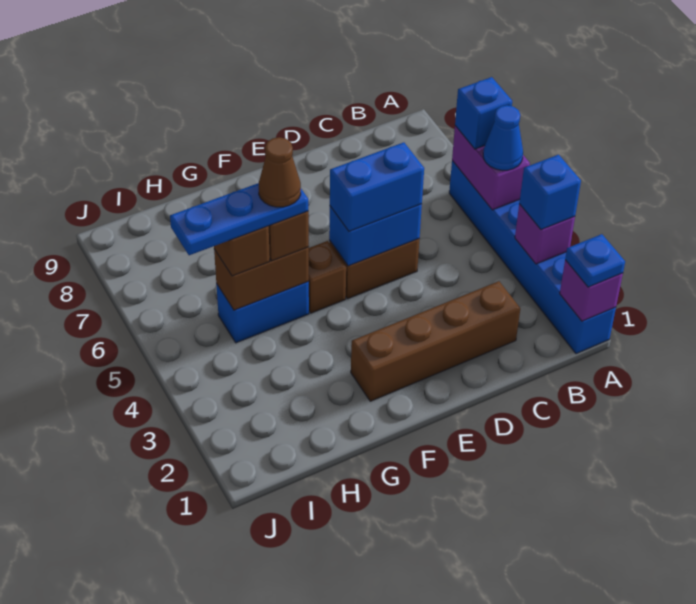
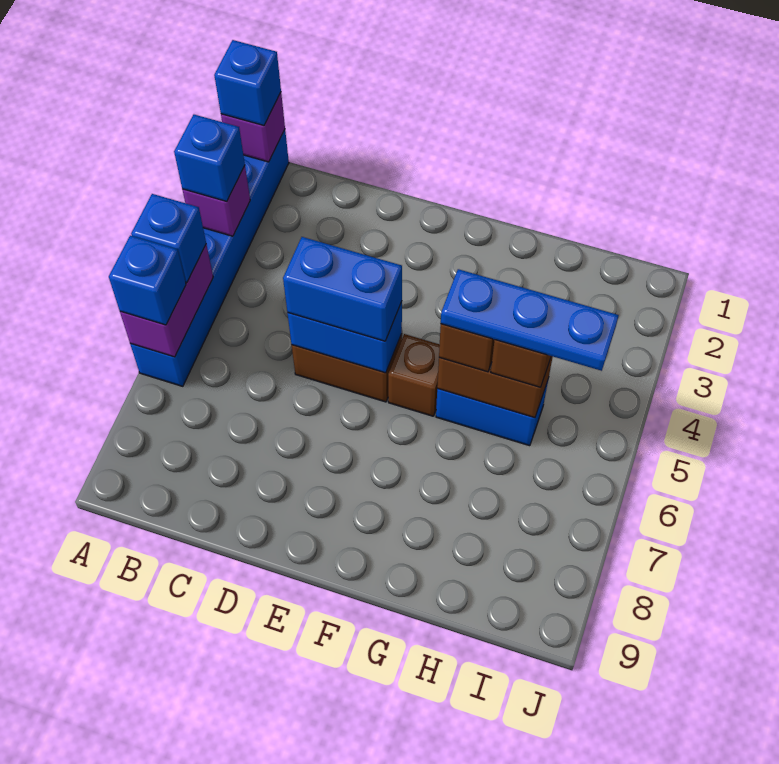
blue 1x1 plate [565,234,625,287] -> blue 1x1 brick [214,40,281,126]
blue 1x1 cone [483,105,523,170] -> blue 1x1 brick [131,194,206,282]
brown 1x4 brick [351,281,520,401] -> none
brown 1x1 cone [259,137,301,207] -> none

